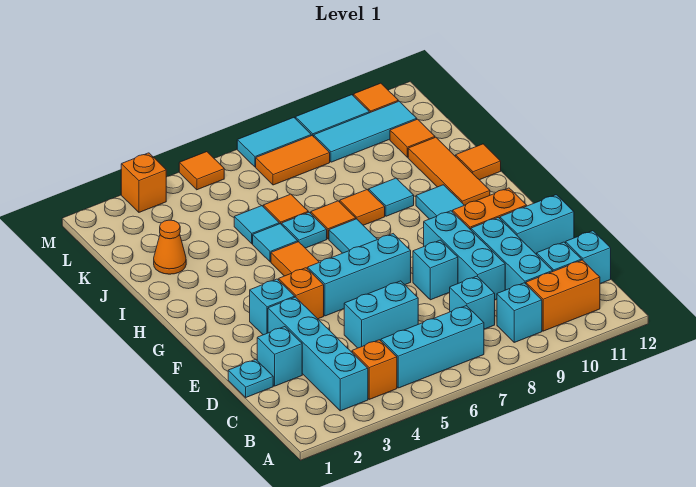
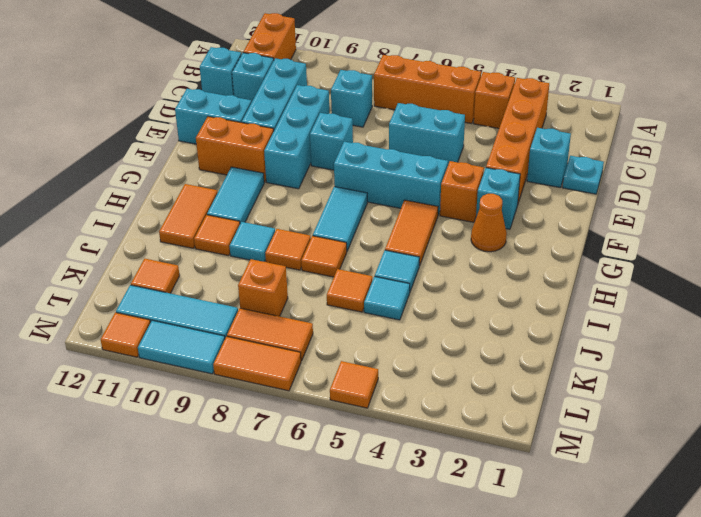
cyan 1x4 brick [268,297,368,411] -> orange 1x4 brick [486,78,549,203]
cyan 1x3 brick [381,306,484,388] -> orange 1x3 brick [374,55,481,124]
cyan 1x1 brick [497,283,542,342] -> none
orange 1x2 brick [526,260,600,331] -> orange 1x2 brick turned to [243,13,296,60]
orange 1x3 tile [408,137,490,205] -> orange 1x2 tile [159,184,218,248]
cyan 1x1 plate [282,212,327,248] -> none
orange 1x1 tile [456,144,501,180] -> orange 1x1 tile moved to [194,215,240,256]
orange 1x1 cone [154,220,186,274] -> orange 1x1 cone moved to [471,194,507,252]
orange 1x1 brick [121,153,166,212] -> orange 1x1 brick moved to [238,259,288,316]
cyan 1x2 tile [237,118,311,167] -> orange 1x2 tile [213,336,301,391]

